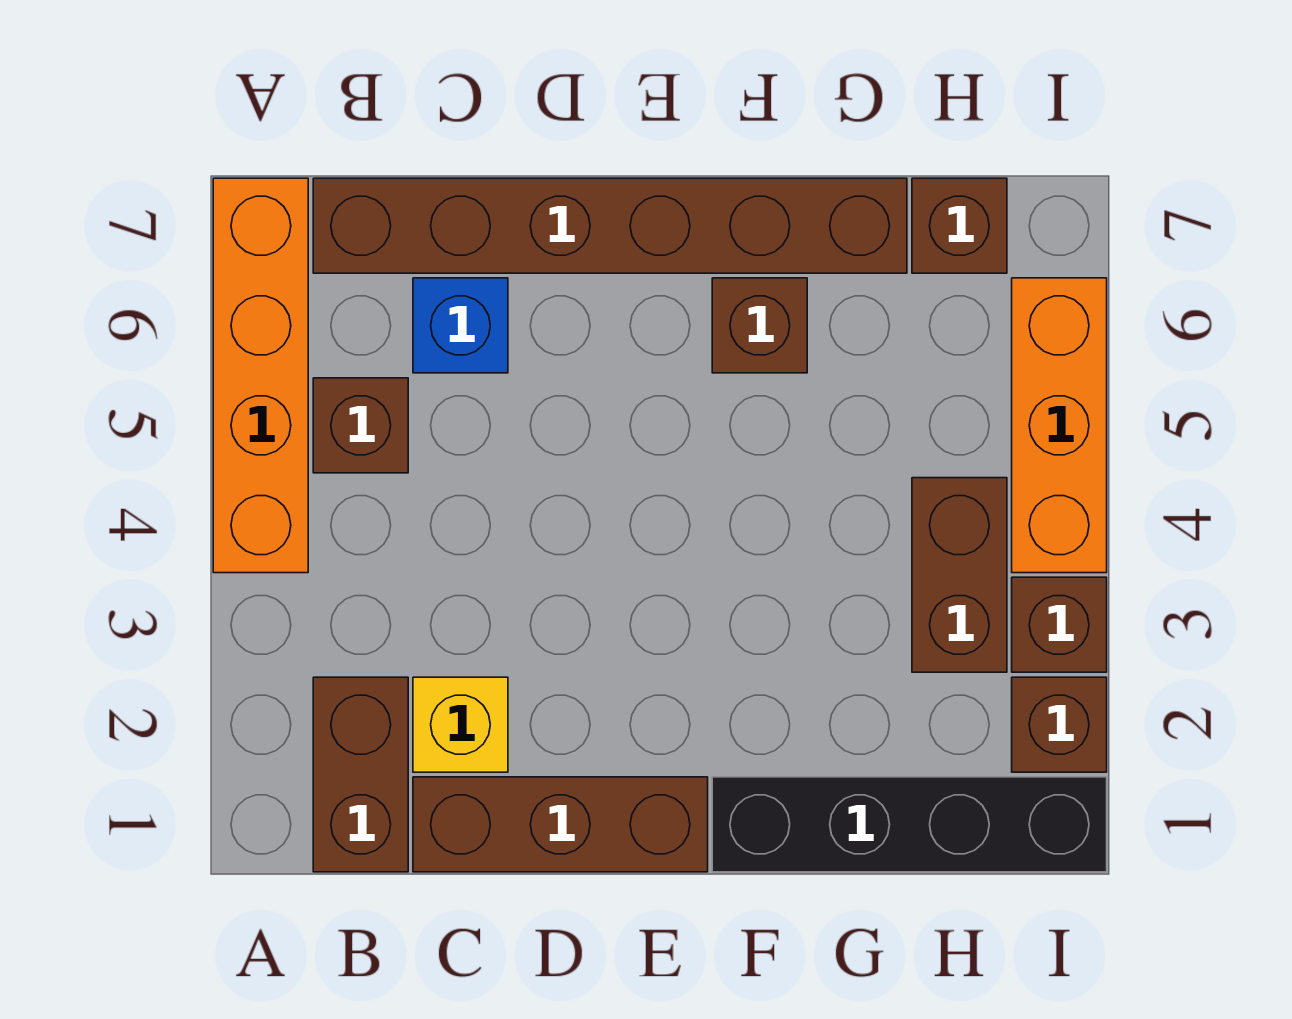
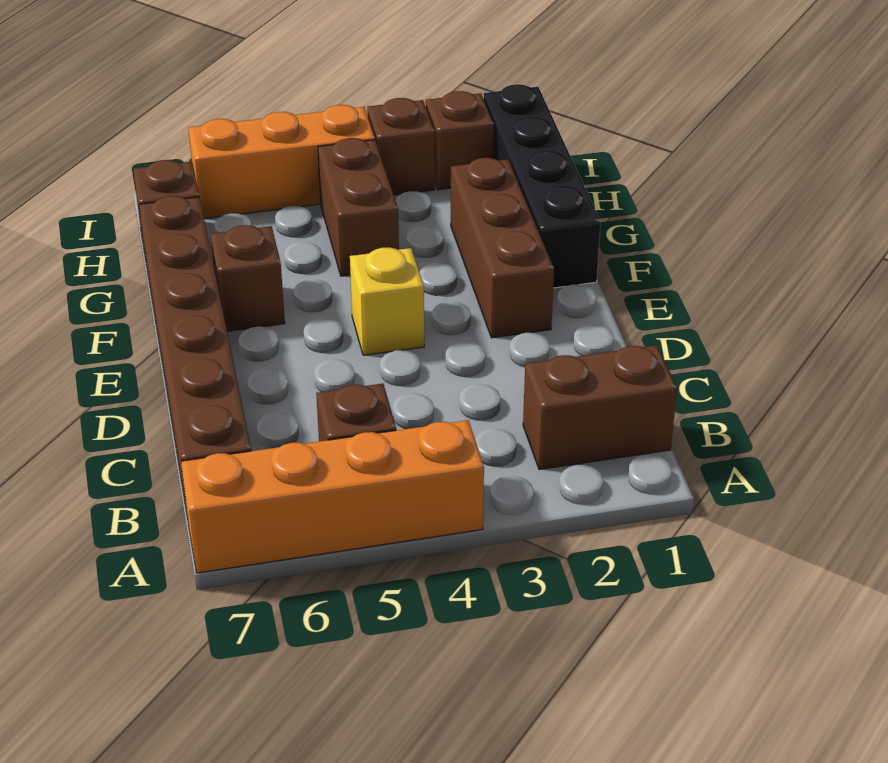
brown 1x3 brick [413,777,708,872] -> brown 1x3 brick moved to [451,158,554,338]
yellow 1x1 brick [413,677,508,772] -> yellow 1x1 brick moved to [350,248,424,355]
blue 1x1 brick [413,278,508,373] -> none
brown 1x2 brick [912,478,1007,672] -> brown 1x2 brick turned to [318,138,399,276]

